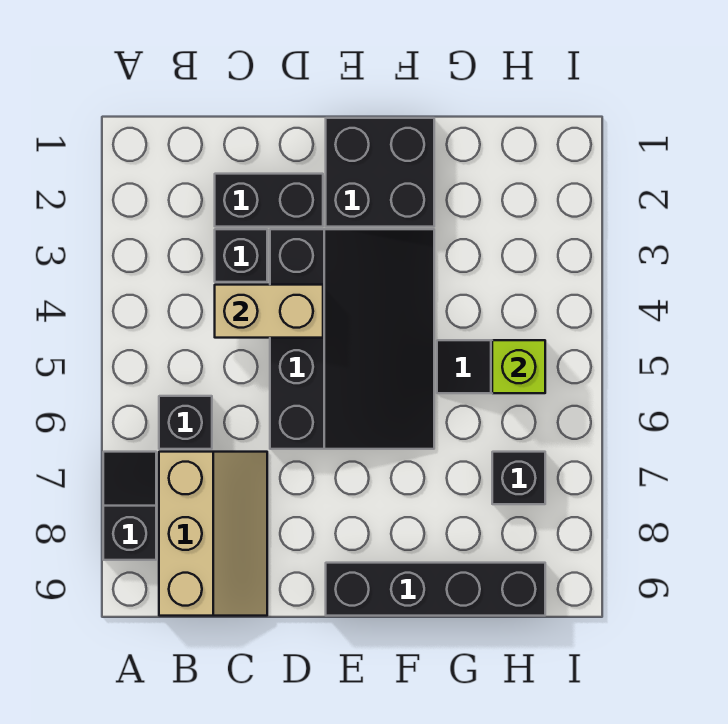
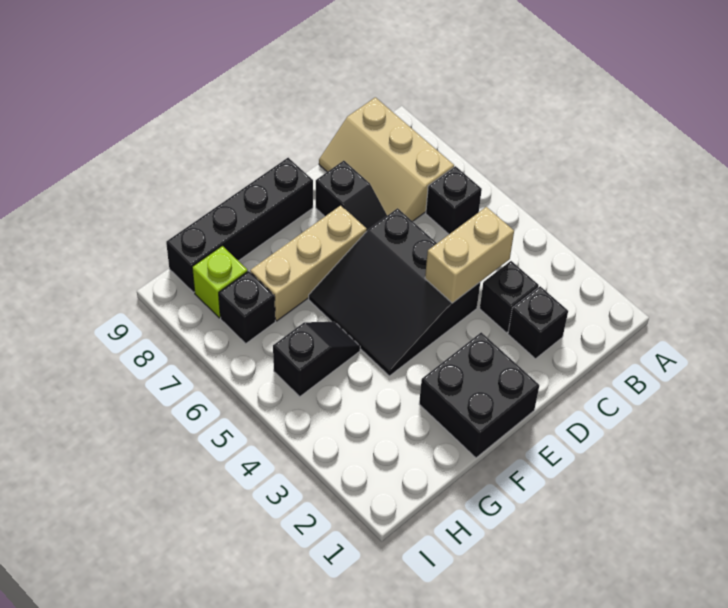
black 1x2 slope [103,452,156,560] -> black 1x2 slope moved to [316,161,387,230]
black 1x2 brick [215,174,323,227] -> black 1x1 brick [508,286,568,359]
black 3x4 slope [270,229,434,449] -> black 3x3 slope [309,208,480,376]
none -> tan 1x3 brick [250,205,367,321]
lime 1x1 brick [492,340,545,393] -> lime 1x1 brick moved to [192,246,248,318]

